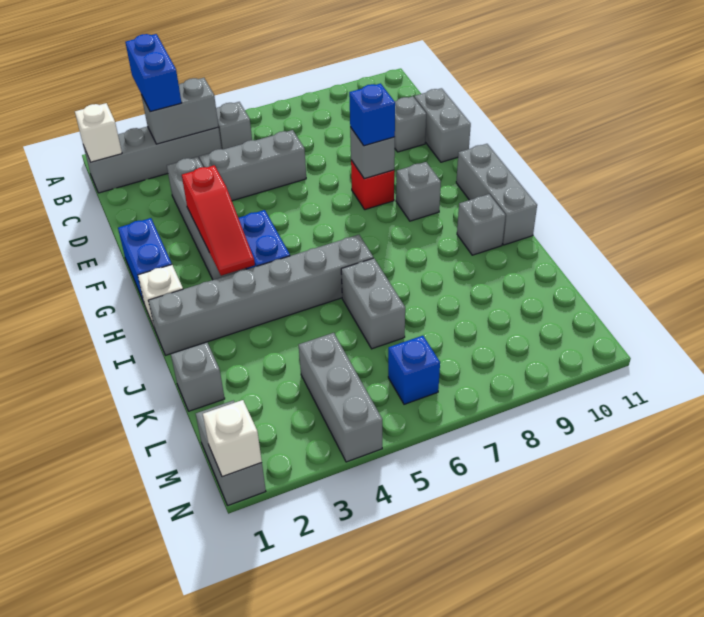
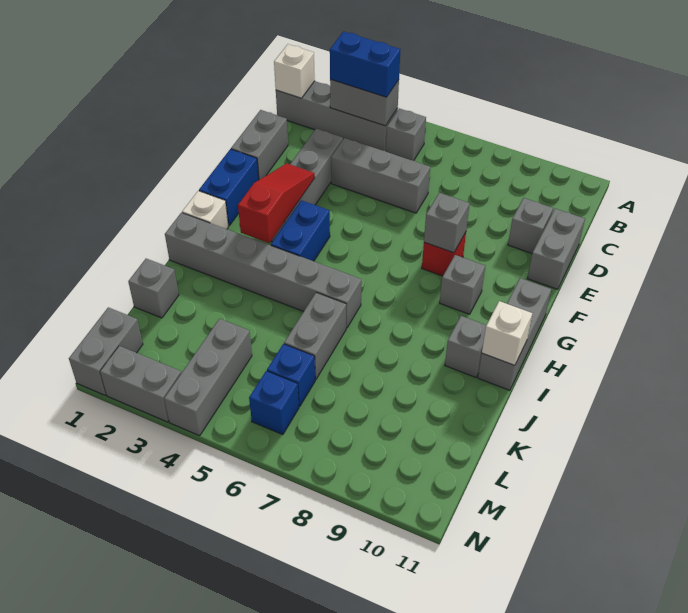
blue 1x2 brick [125,34,182,112] -> blue 1x2 brick turned to [330,32,401,97]
none -> grey 1x2 brick [231,110,288,180]
red 1x3 slope [182,165,255,276] -> red 1x3 slope turned to [238,163,315,243]
blue 1x1 brick [349,83,395,146] -> blue 1x1 brick moved to [267,344,315,407]
white 1x1 brick [203,400,262,477] -> white 1x1 brick moved to [482,301,532,365]
none -> grey 1x2 brick [100,346,181,422]

